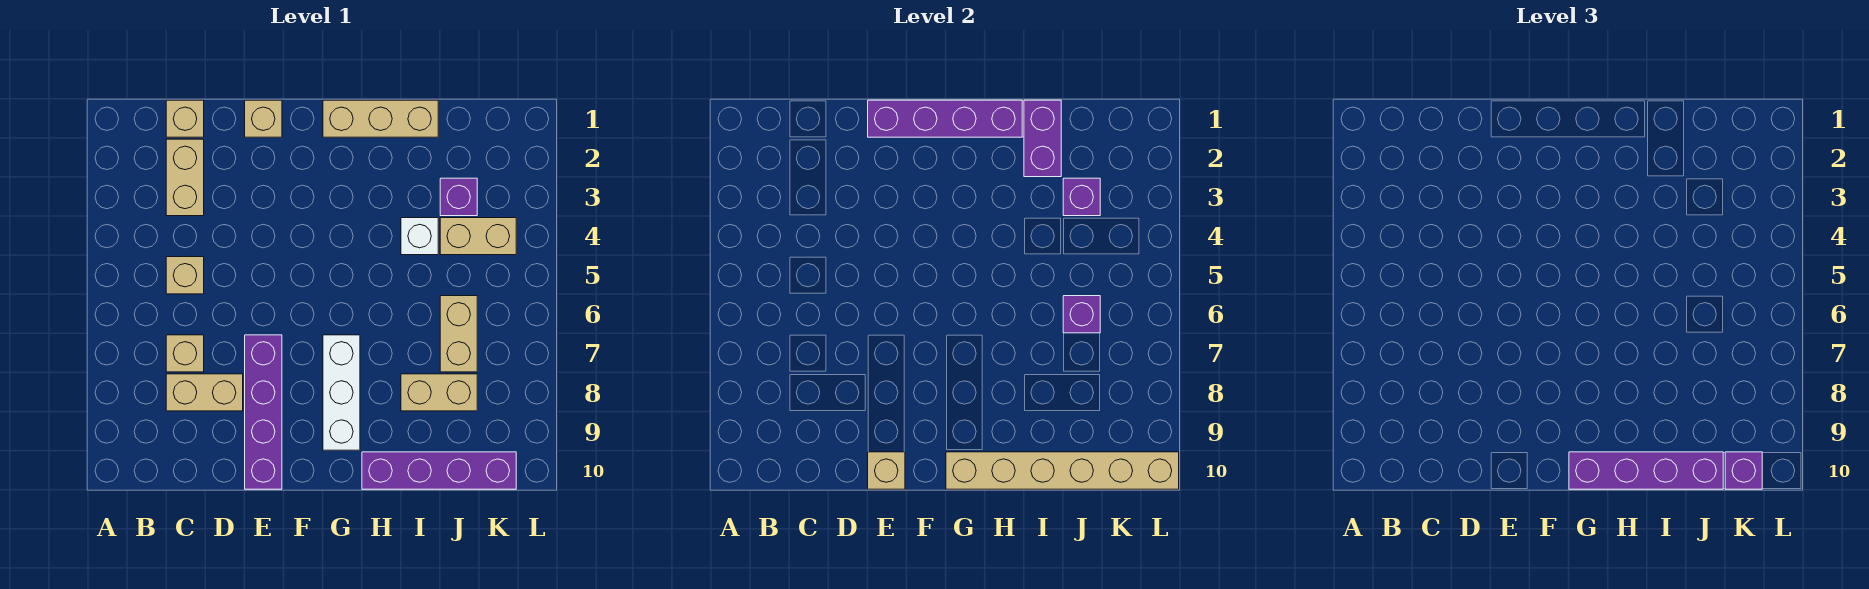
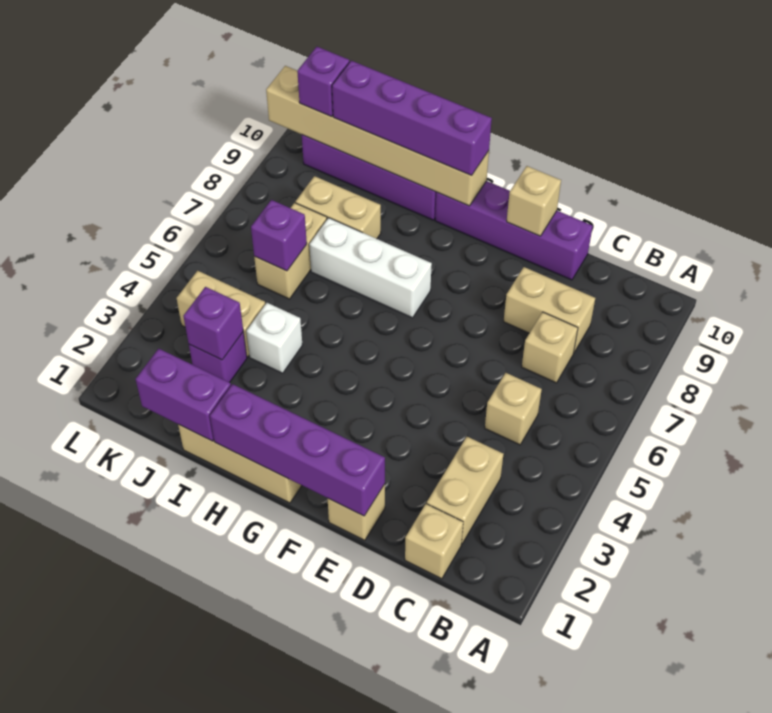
purple 1x4 brick [245,335,282,489] -> purple 1x4 brick turned to [435,181,593,280]
white 1x3 brick [323,335,360,450] -> white 1x3 brick turned to [309,218,432,318]
purple 1x2 brick [1024,100,1061,177] -> purple 1x2 brick turned to [136,349,231,441]

